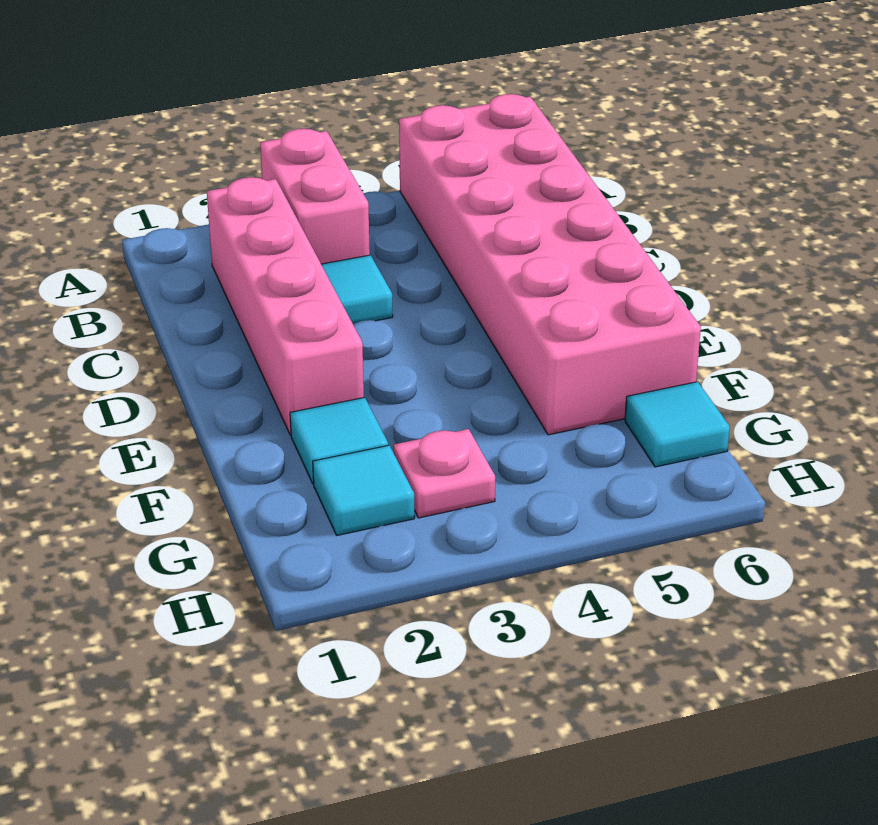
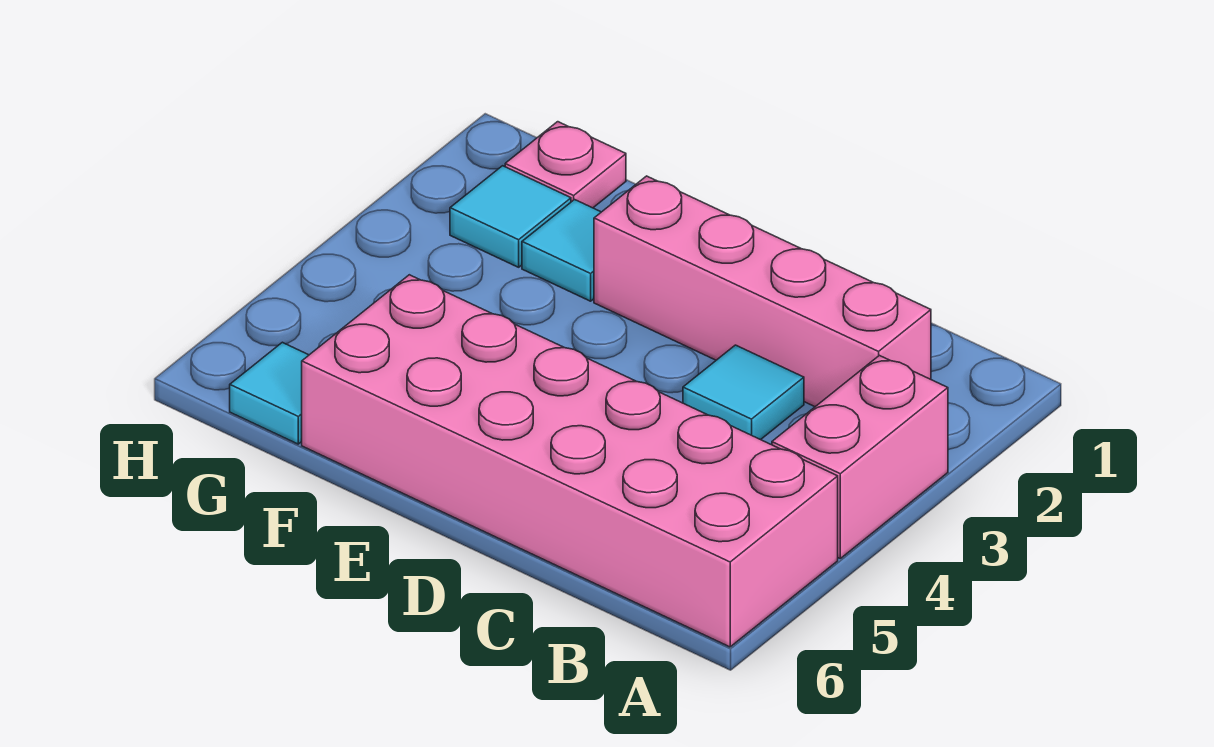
pink 1x2 brick [260,129,370,264] -> pink 1x2 brick turned to [772,356,948,558]
pink 1x1 plate [393,429,495,518] -> pink 1x1 plate moved to [505,122,626,208]

